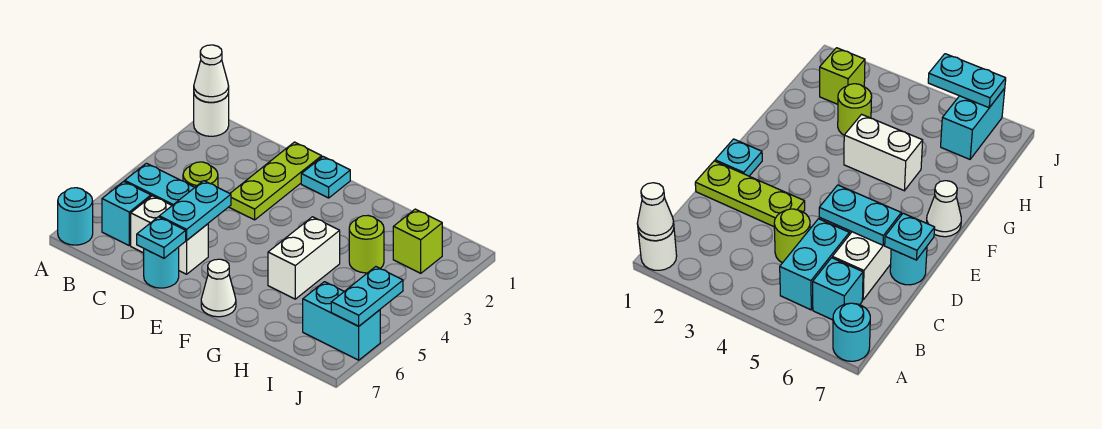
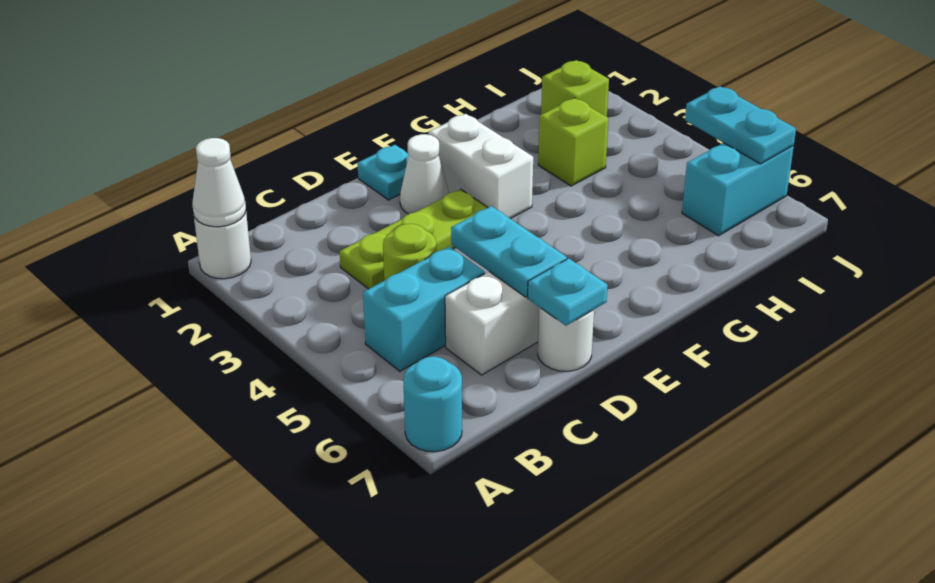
cyan 1x1 brick [102,181,151,245] -> none
lime 1x3 plate [229,142,322,220] -> lime 1x3 plate turned to [340,189,488,289]
cyan 1x1 round brick [144,247,179,288] -> white 1x1 round brick [538,307,594,371]
white 1x1 cone [201,259,236,317] -> white 1x1 cone moved to [400,134,449,214]
white 1x2 brick [268,217,340,299] -> white 1x2 brick moved to [429,114,533,219]
lime 1x1 round brick [349,216,384,273] -> lime 1x1 brick [538,98,609,186]

